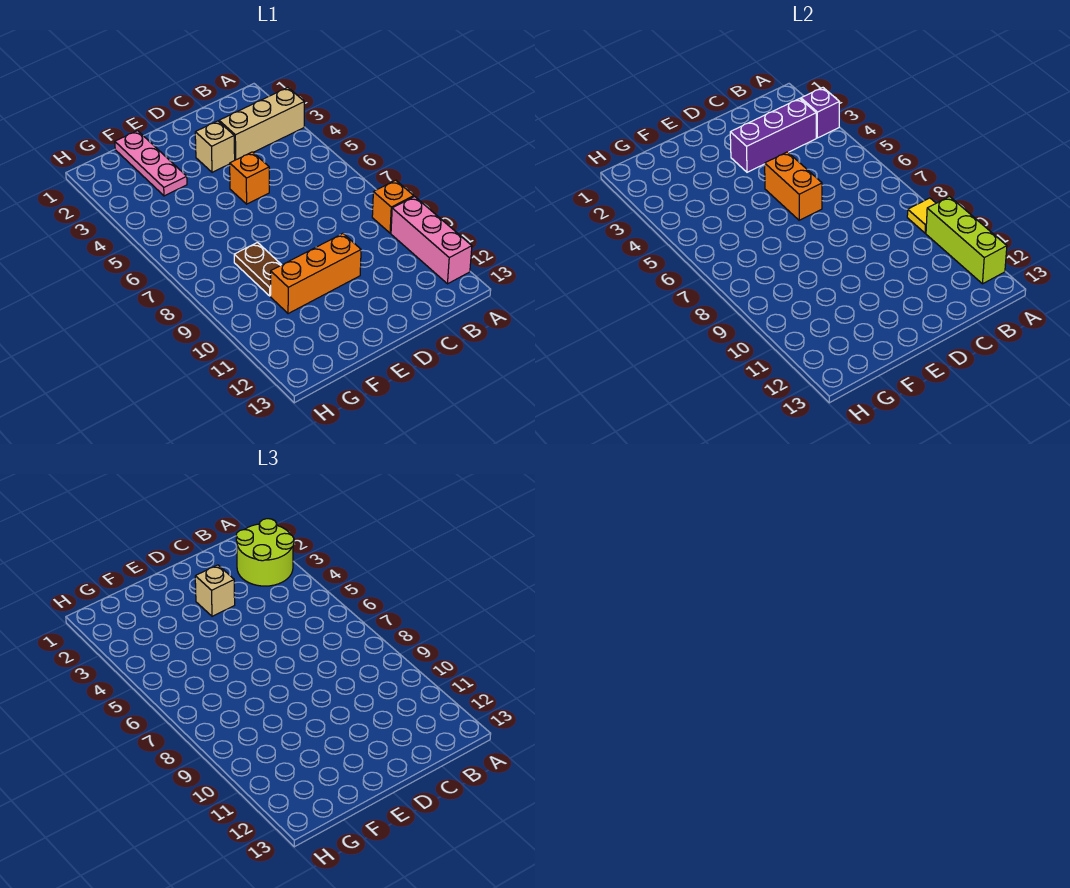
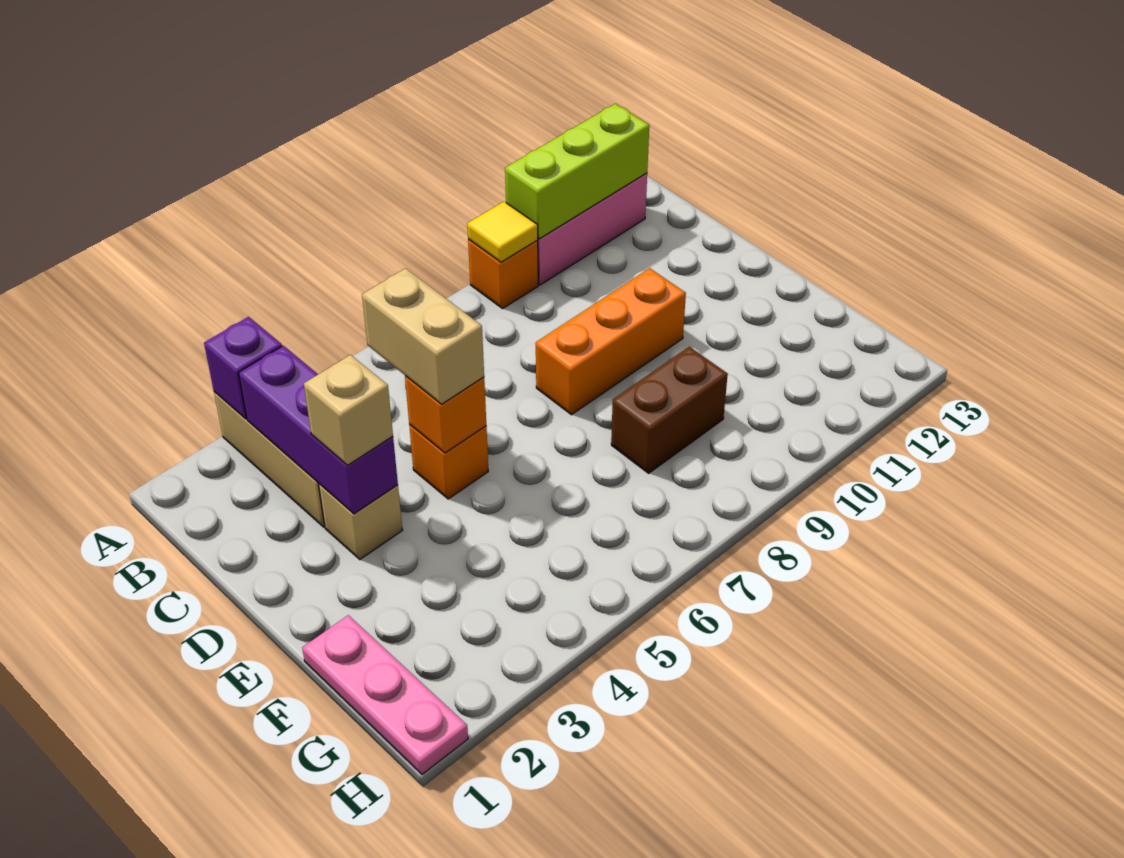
lime 2x2 round brick [236,519,294,586] -> none
none -> tan 1x2 brick [362,268,484,404]
orange 1x2 brick [765,152,822,220] -> orange 1x1 brick [405,376,486,453]
orange 1x3 brick [270,234,361,314] -> orange 1x3 brick turned to [536,268,686,415]
pink 1x3 plate [115,131,187,196] -> pink 1x3 plate turned to [302,615,468,774]
brown 1x2 plate [234,243,281,296] -> brown 1x2 brick [611,347,728,473]

